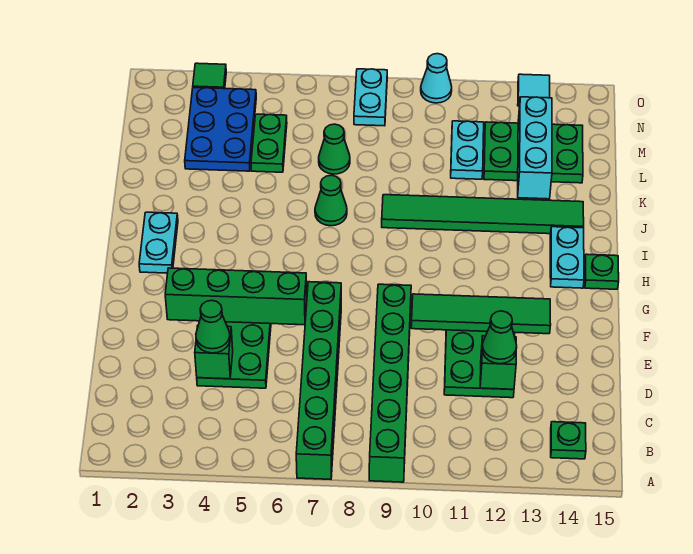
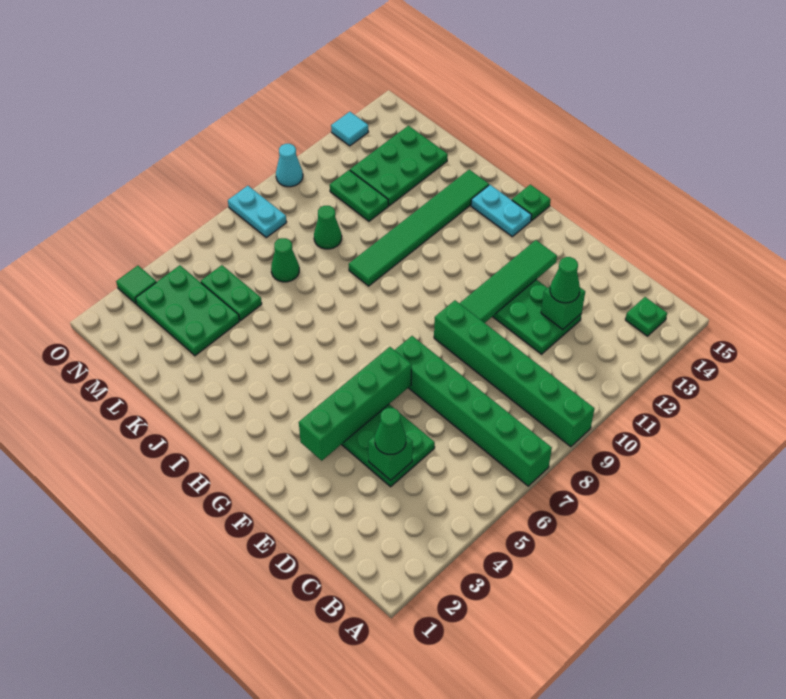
cyan 1x2 plate [139,212,178,273] -> none
green 1x1 cone [315,175,347,226] -> green 1x1 cone moved to [314,206,342,249]
cyan 1x3 brick [518,97,552,199] -> none
blue 2x3 plate [185,88,256,171] -> green 2x3 plate [135,265,239,356]
cyan 1x2 plate [451,121,484,179] -> green 1x2 plate [330,170,388,221]

